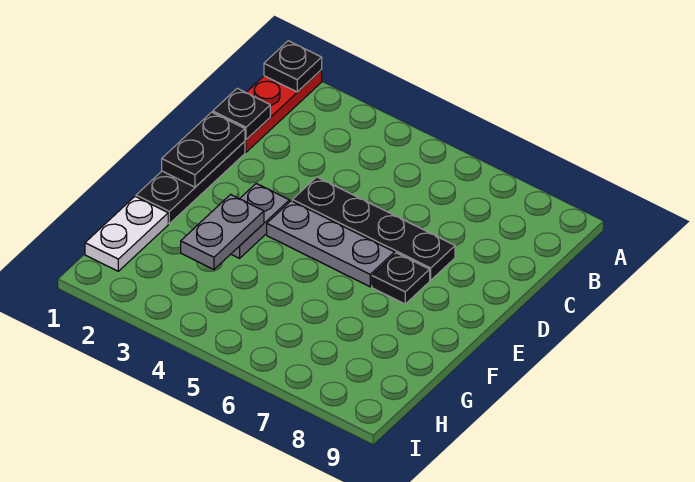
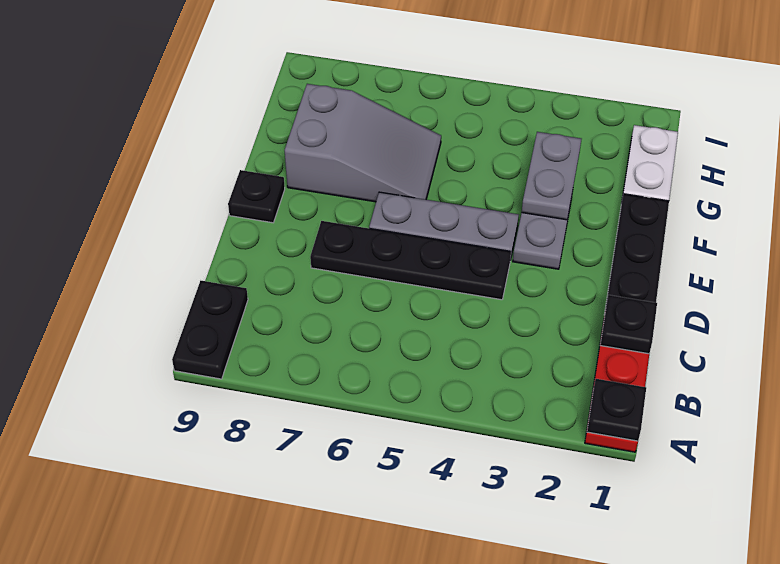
black 1x2 plate [162,112,245,187] -> black 1x2 plate moved to [172,281,248,379]
black 1x1 plate [372,253,430,304] -> black 1x1 plate moved to [228,170,285,223]
none -> grey 2x3 slope [285,84,441,202]

